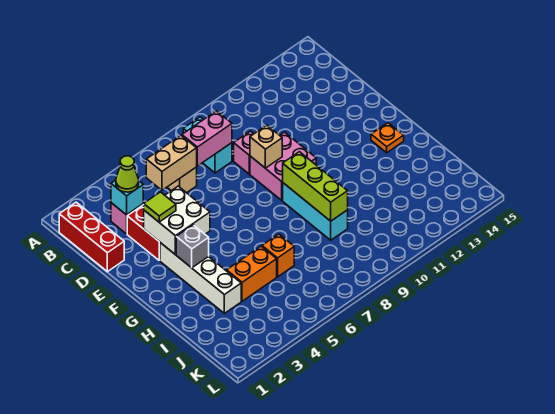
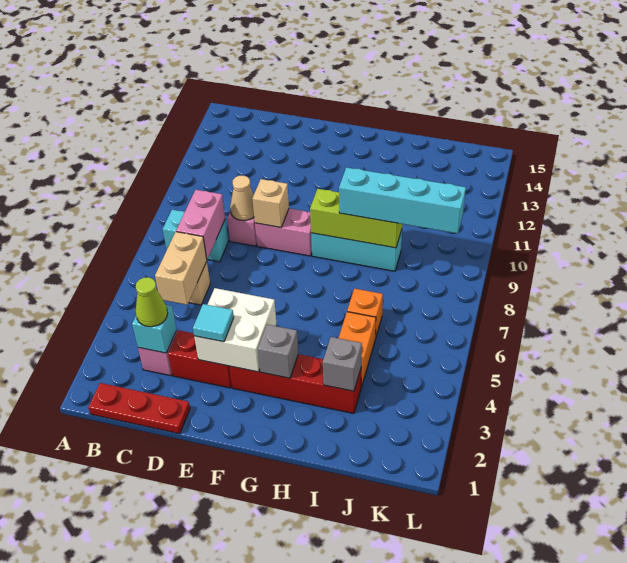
red 1x3 brick [59,202,124,272] -> red 1x3 plate [88,383,190,434]
none -> tan 1x1 cone [230,176,254,220]
lime 1x1 tile [143,192,176,222] -> cyan 1x1 tile [193,304,234,342]
pink 2x2 brick [250,132,316,200] -> pink 1x2 brick [255,208,312,256]
white 1x4 brick [160,243,241,313] -> red 1x4 brick [229,354,361,414]
orange 1x1 plate [371,123,404,153] -> none
none -> cyan 1x4 brick [339,167,466,234]
none -> grey 1x1 brick [323,337,362,391]

